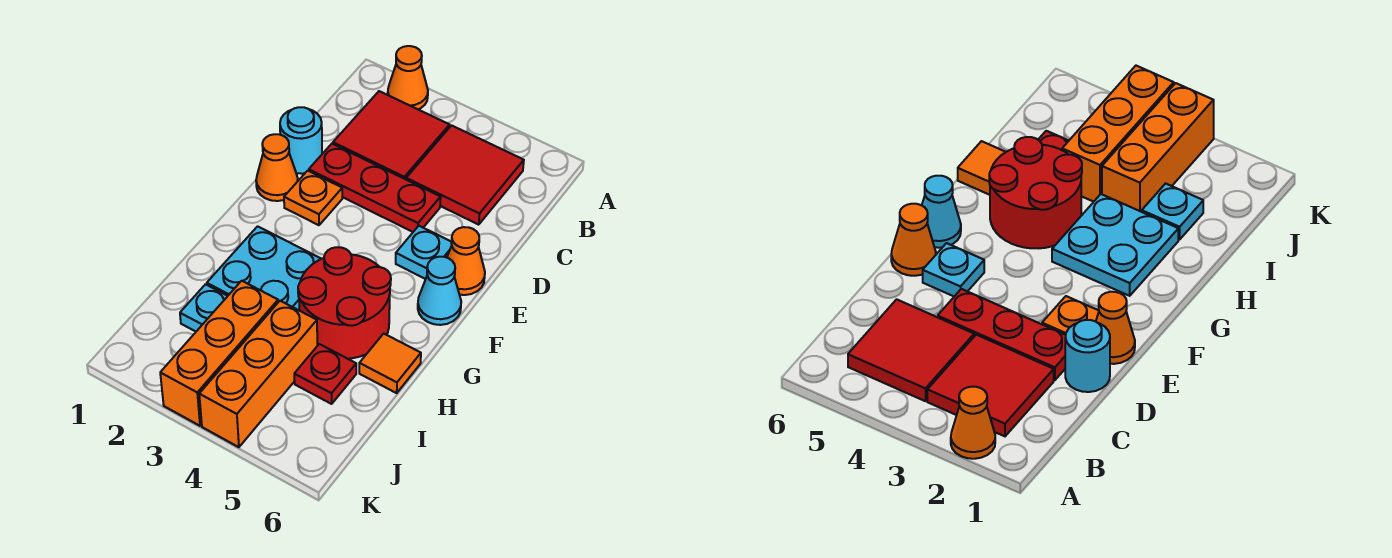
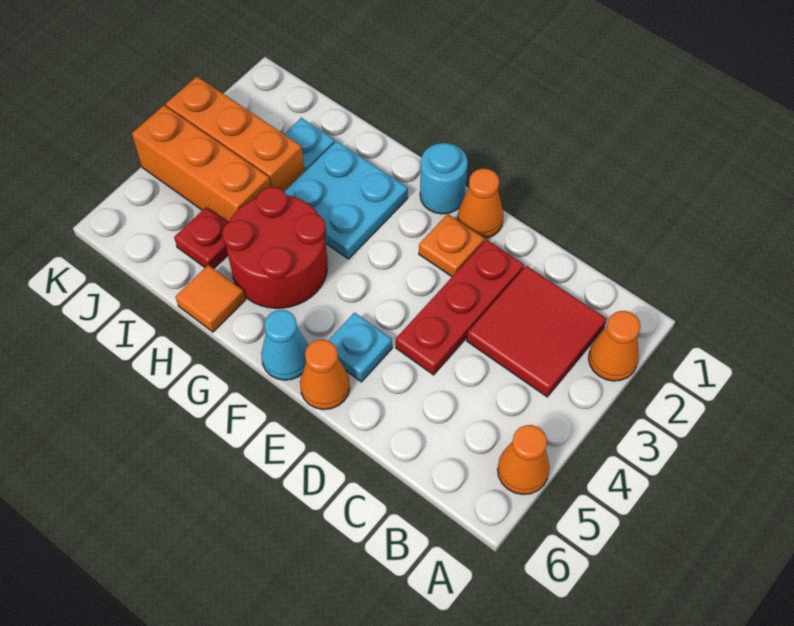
none -> orange 1x1 cone [497,425,550,495]
red 2x2 tile [406,126,524,225] -> none
cyan 1x1 round brick [280,107,322,174] -> cyan 1x1 round brick moved to [420,143,468,214]

